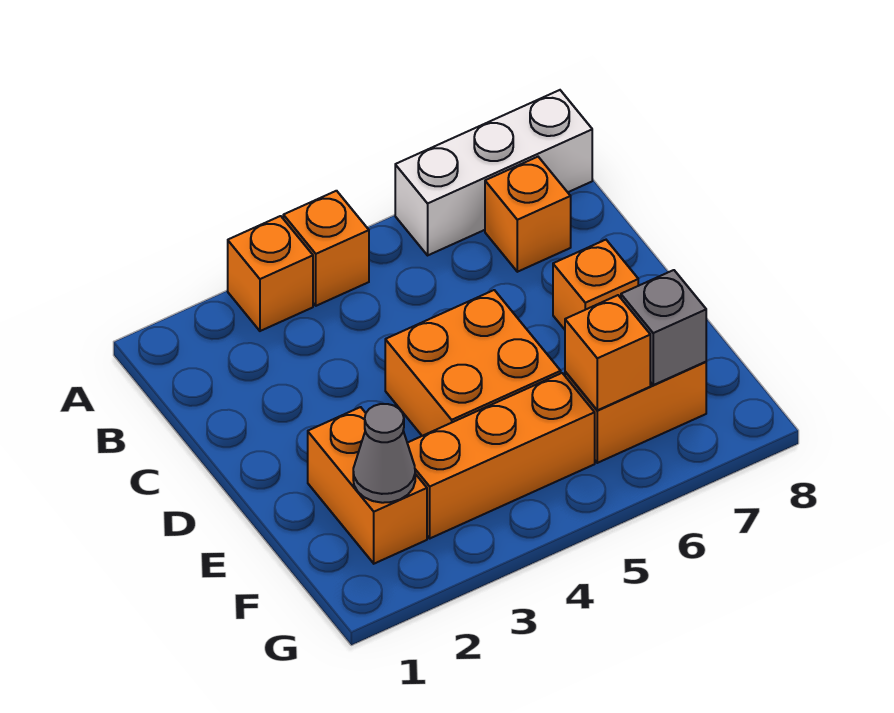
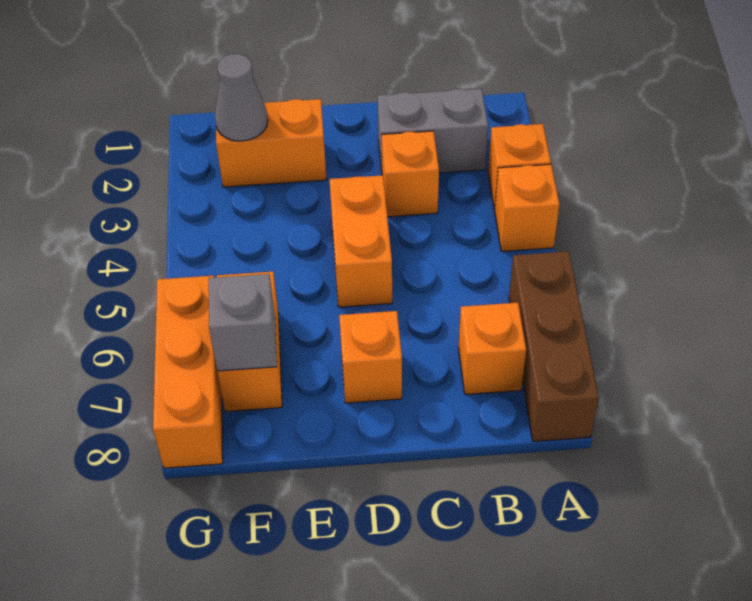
white 1x3 brick [395,90,592,255] -> brown 1x3 brick [509,251,599,442]
none -> grey 1x2 brick [377,89,488,173]
orange 2x2 brick [385,290,561,436] -> orange 1x2 brick [329,175,392,307]
orange 1x3 brick [407,373,595,538] -> orange 1x3 brick moved to [153,276,223,468]
orange 1x1 brick [565,295,650,410] -> orange 1x1 brick moved to [382,131,439,217]

